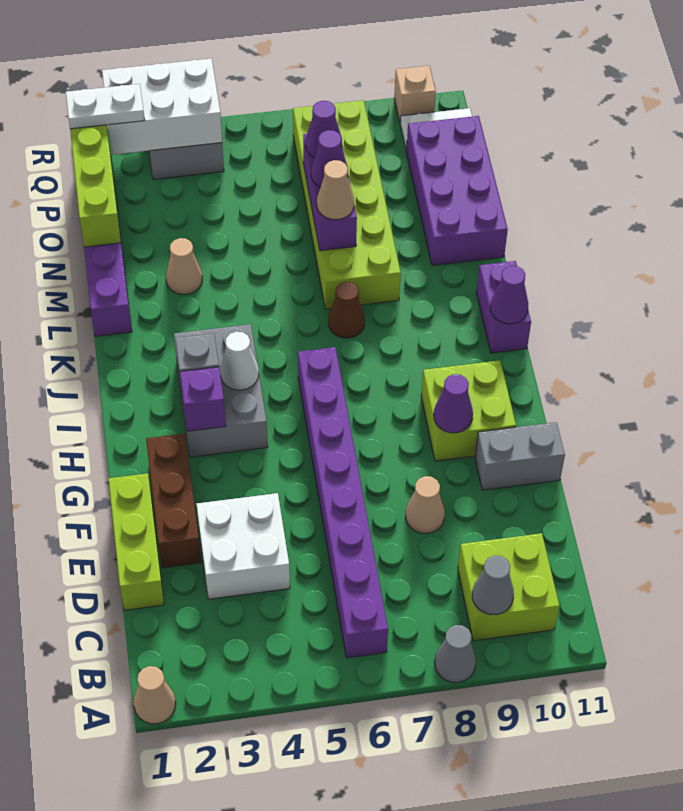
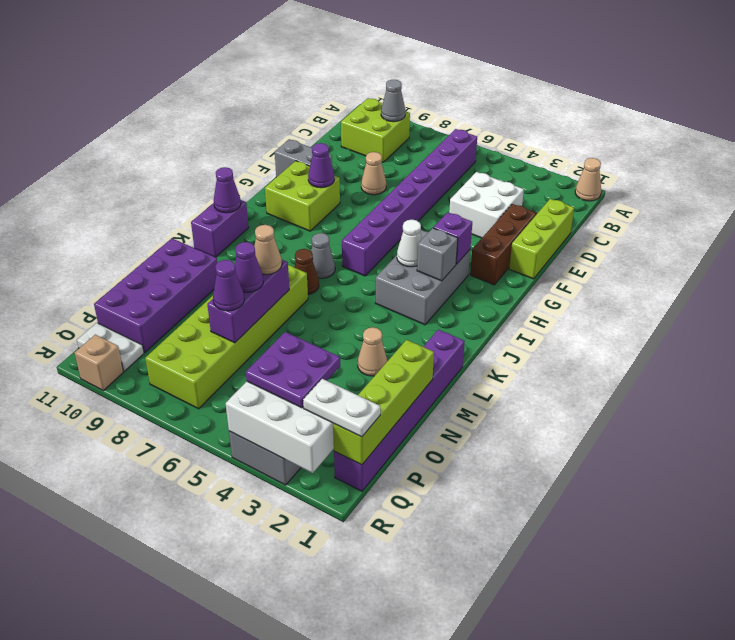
grey 1x1 cone [435,625,476,682] -> grey 1x1 cone moved to [311,233,335,278]
none -> purple 2x2 plate [246,332,340,408]

